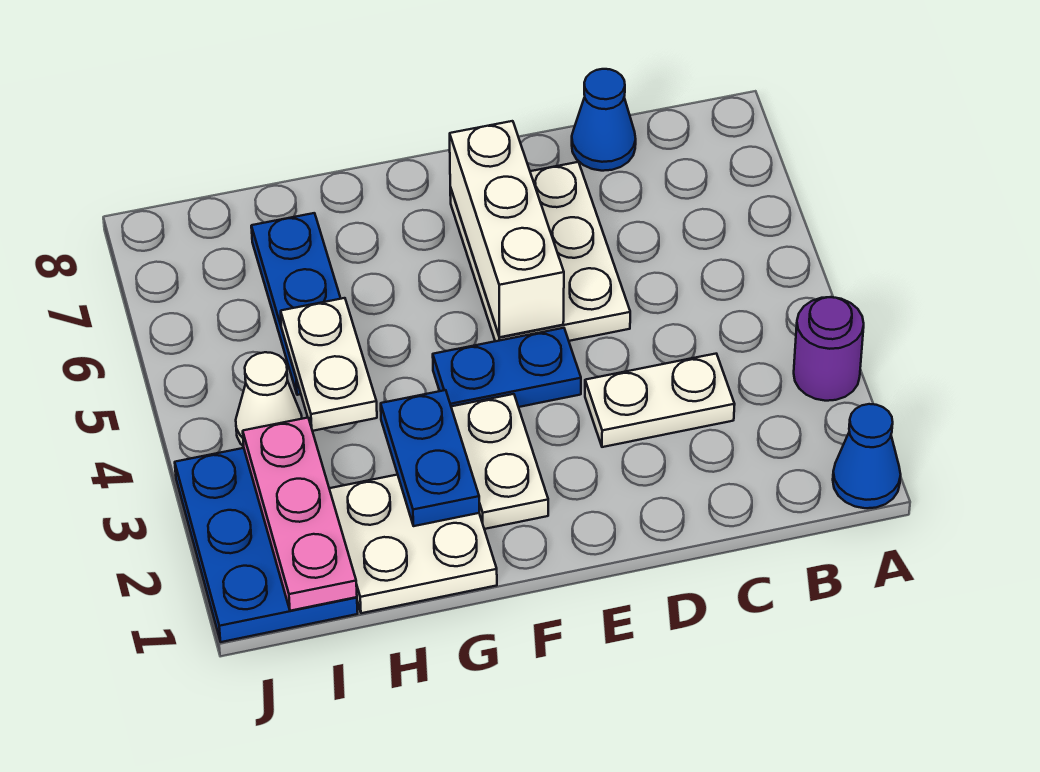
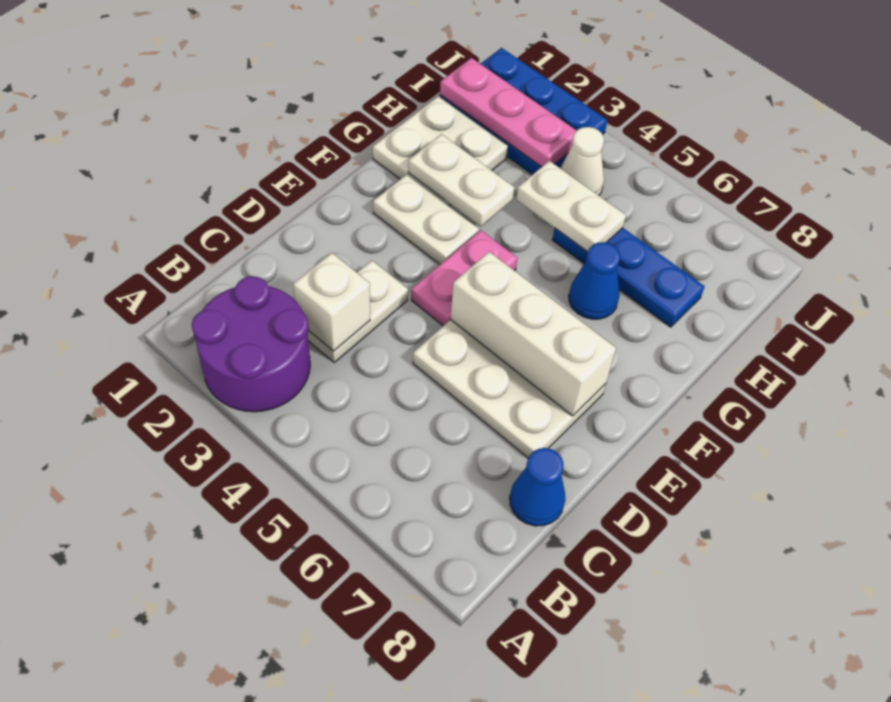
blue 1x1 cone [833,404,901,508] -> blue 1x1 cone moved to [569,242,620,319]
purple 1x1 round brick [794,297,864,401] -> purple 2x2 round brick [192,276,310,412]
none -> white 1x1 brick [293,253,370,351]
blue 1x2 plate [433,328,581,407] -> pink 1x2 plate [411,230,517,326]
blue 1x2 plate [381,390,479,526] -> white 1x2 plate [408,134,514,227]

